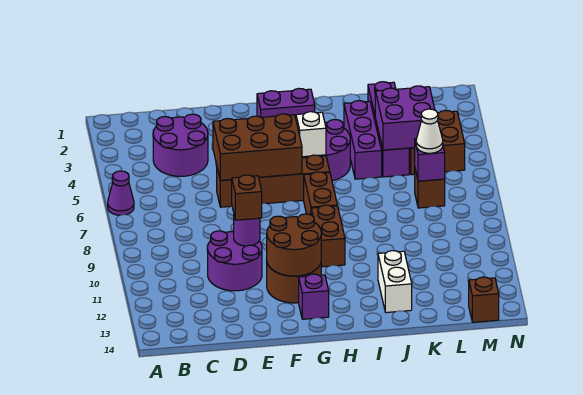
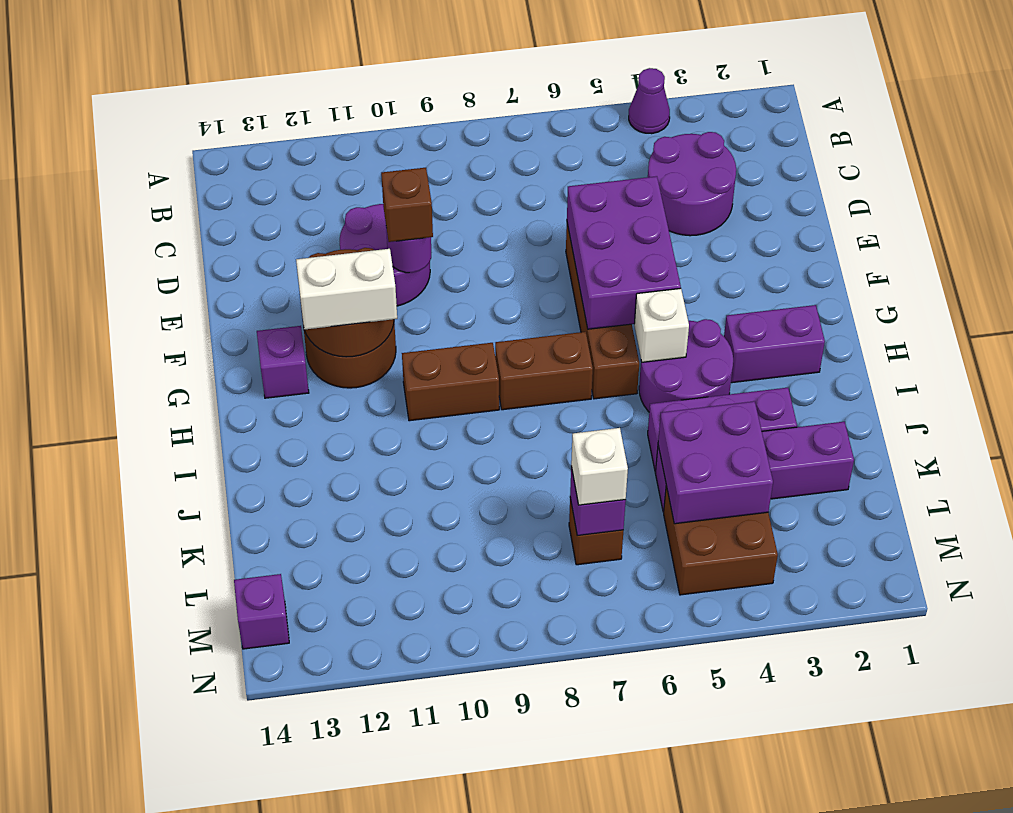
purple 1x1 cone [108,171,134,215] -> purple 1x1 cone moved to [629,68,670,134]
brown 2x3 brick [213,114,302,180] -> purple 2x3 brick [567,176,681,329]
purple 1x2 brick [257,88,315,118] -> purple 1x2 brick turned to [724,305,825,383]
white 1x2 brick [378,250,412,313] -> white 1x2 brick moved to [296,249,397,330]
white 1x1 cone [416,109,443,153] -> white 1x1 brick [571,428,628,505]
brown 1x1 brick [469,277,499,322] -> purple 1x1 brick [234,574,289,649]

